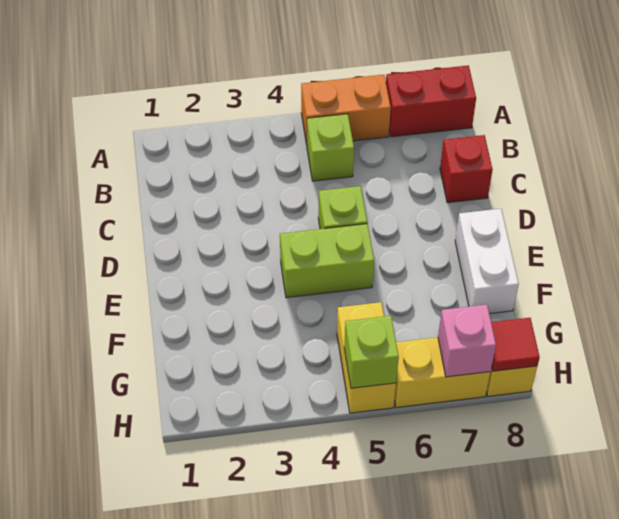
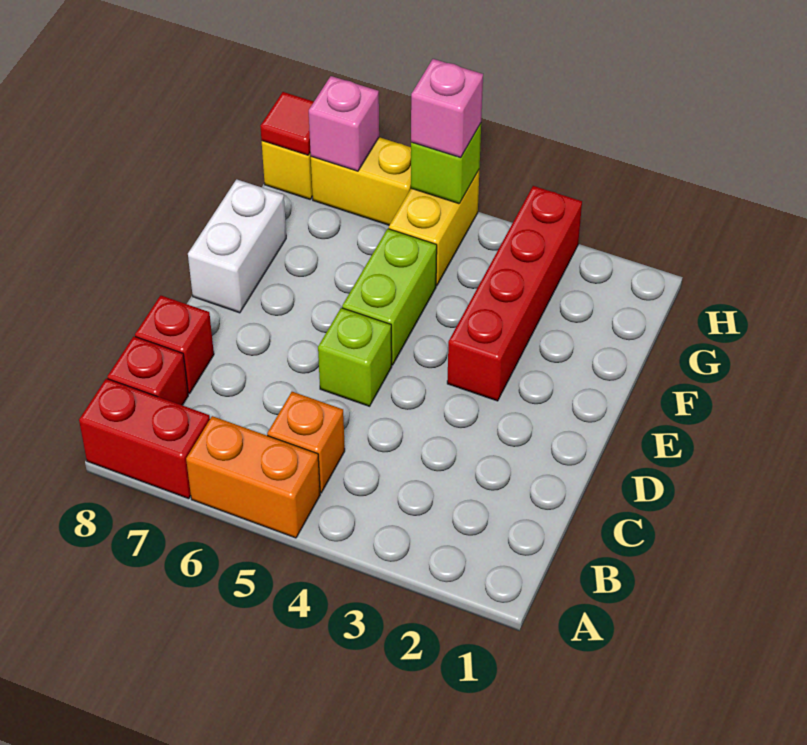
lime 1x1 brick [307,114,354,181] -> orange 1x1 brick [267,392,345,493]
none -> red 1x1 brick [107,336,188,405]
none -> red 1x4 brick [447,186,582,401]
lime 1x2 brick [280,224,374,298] -> lime 1x2 brick turned to [342,229,437,365]
none -> pink 1x1 brick [411,59,483,158]

